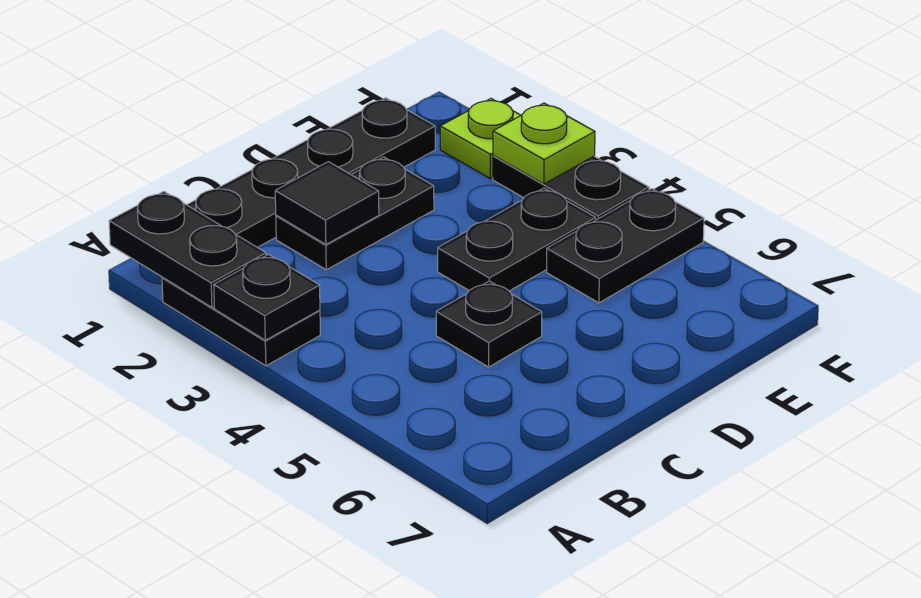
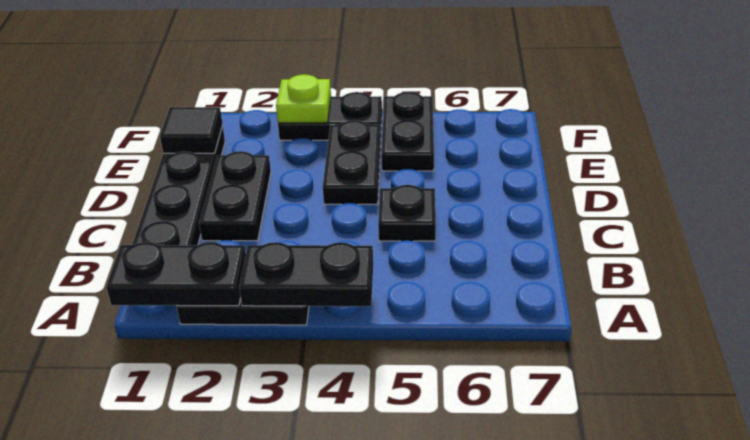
black 1x1 plate [214,254,320,340] -> black 1x2 plate [239,242,373,306]
black 1x1 tile [275,162,379,245] -> black 1x1 tile moved to [160,107,223,153]
lime 1x1 plate [440,99,521,178] -> none

